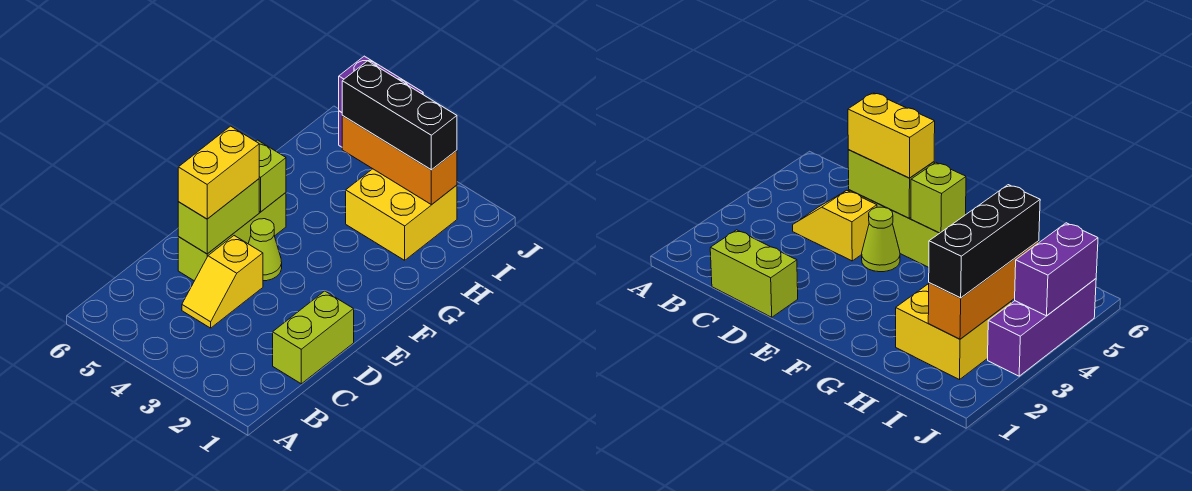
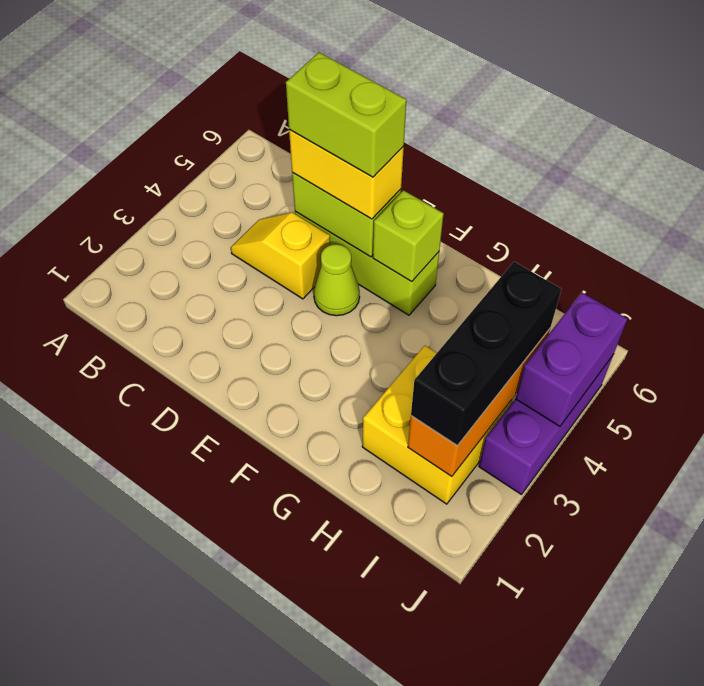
lime 1x2 brick [273,291,354,384] -> lime 1x2 brick moved to [286,52,406,177]

